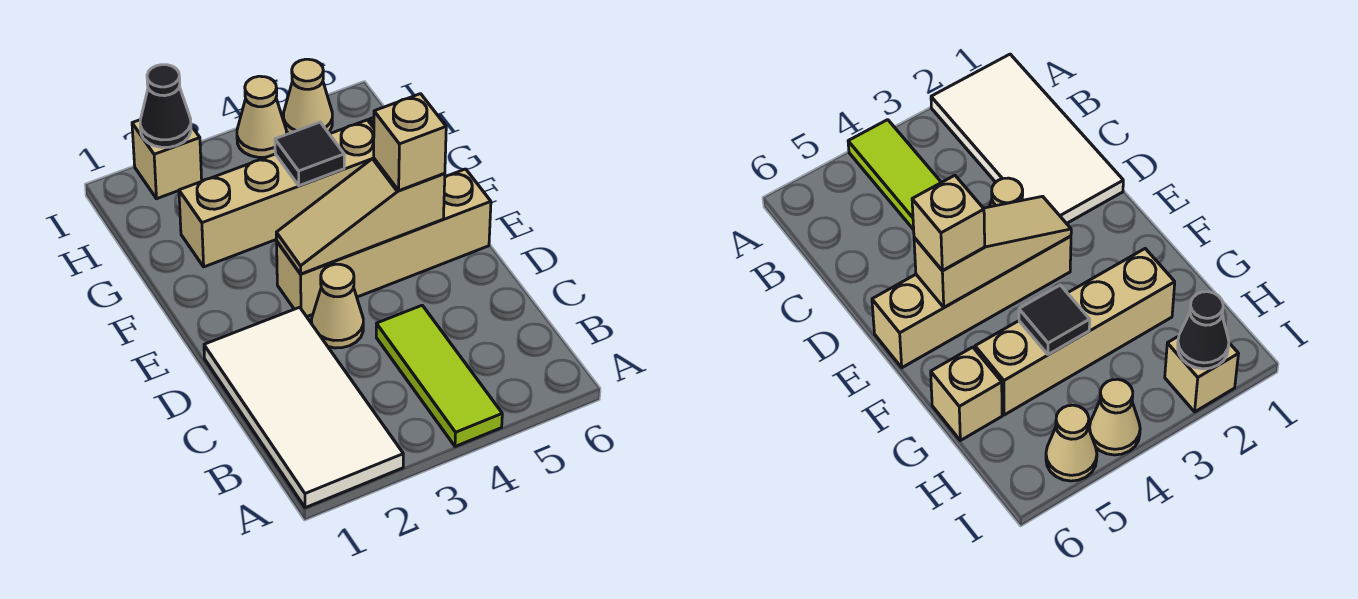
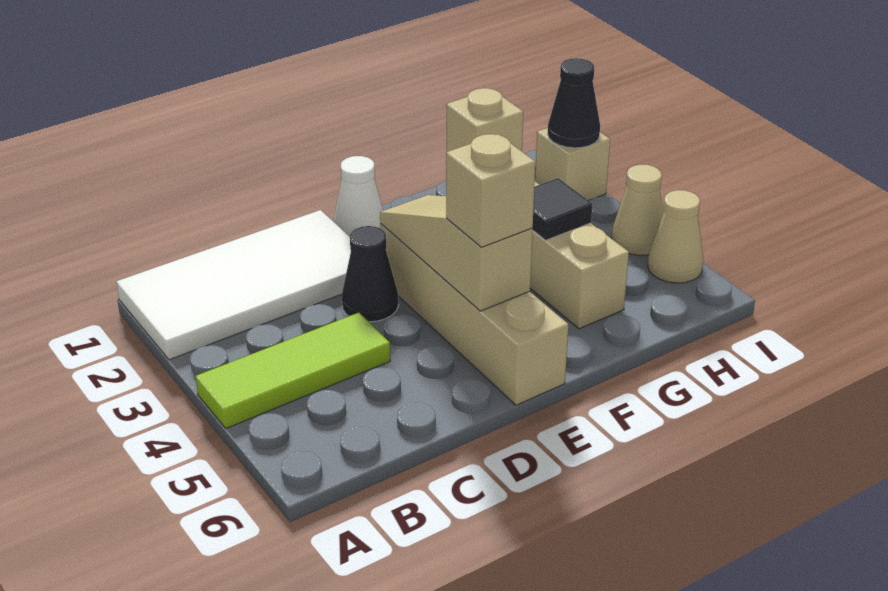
tan 1x1 cone [312,264,363,348] -> black 1x1 cone [342,226,399,322]
none -> white 1x1 cone [333,156,383,236]
tan 1x1 brick [931,347,1002,440] -> tan 1x1 brick moved to [447,88,523,152]

